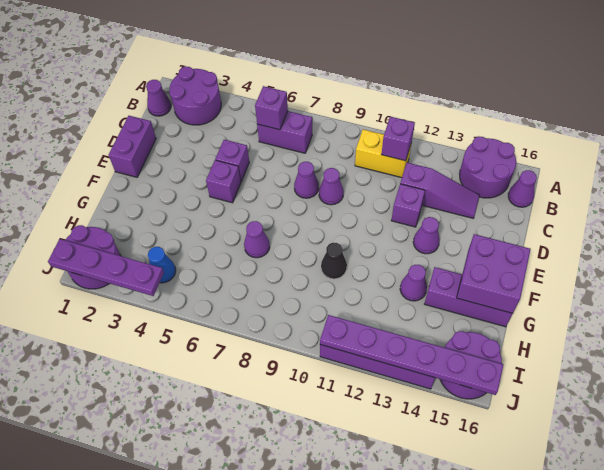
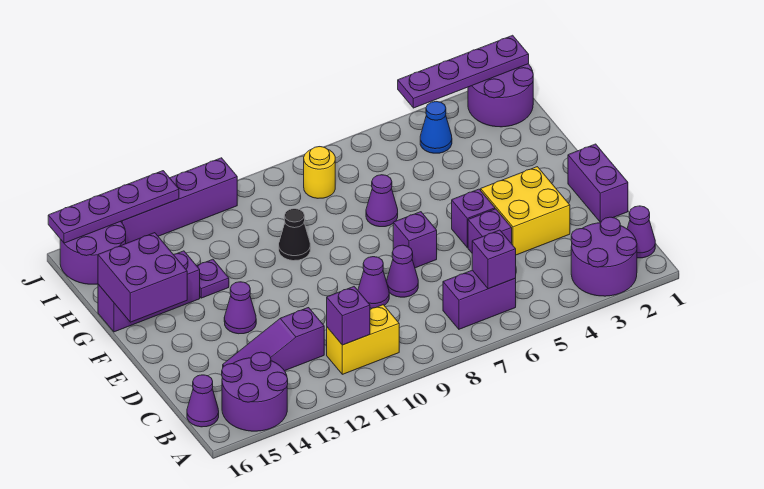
none -> yellow 2x2 brick [481,167,570,255]
purple 1x1 brick [391,184,425,227] -> purple 1x1 brick moved to [393,212,437,268]
purple 1x1 cone [400,265,427,301] -> purple 1x1 plate [197,259,229,298]
none -> yellow 1x1 round brick [304,147,335,198]
purple 1x6 plate [320,315,503,395] -> purple 1x4 plate [48,171,179,243]

